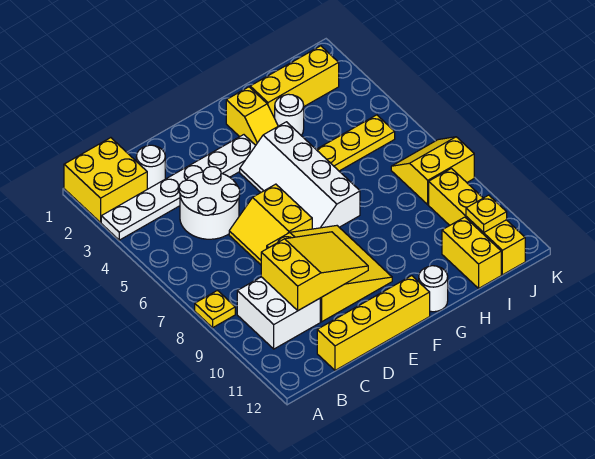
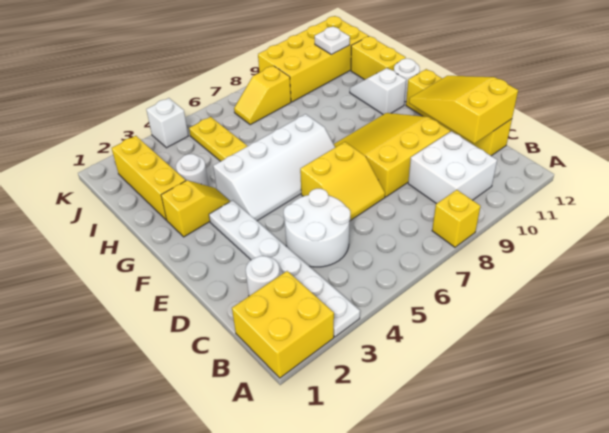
yellow 1x1 plate [195,290,235,328] -> yellow 1x1 brick [432,190,481,247]
yellow 2x3 slope [261,232,368,310] -> yellow 2x3 slope moved to [409,76,518,144]
none -> white 1x2 slope [350,68,406,114]
yellow 1x2 brick [442,217,501,288] -> yellow 1x2 brick turned to [351,36,406,80]
yellow 2x2 slope [391,137,474,205] -> yellow 1x2 slope [234,66,291,125]
yellow 1x4 brick [429,168,525,275] -> yellow 2x4 brick [258,16,368,102]
yellow 1x1 plate [466,195,507,232] -> white 1x1 plate [315,27,350,55]
none -> white 1x1 brick [146,98,188,148]

